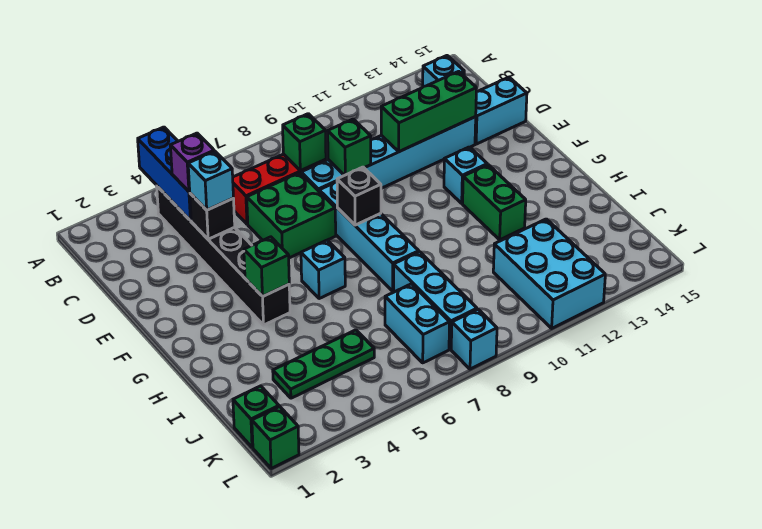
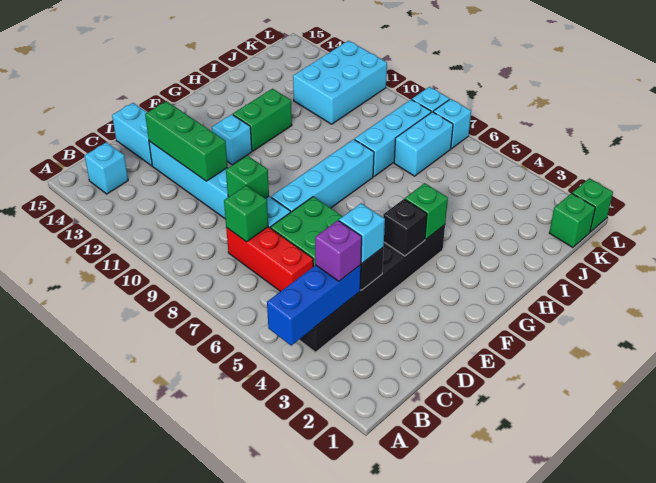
black 1x1 brick [337,167,381,225] -> black 1x1 brick moved to [383,199,427,256]
cyan 1x1 brick [301,240,345,299] -> cyan 1x1 brick moved to [433,99,471,149]
green 1x3 plate [273,330,374,398] -> none

